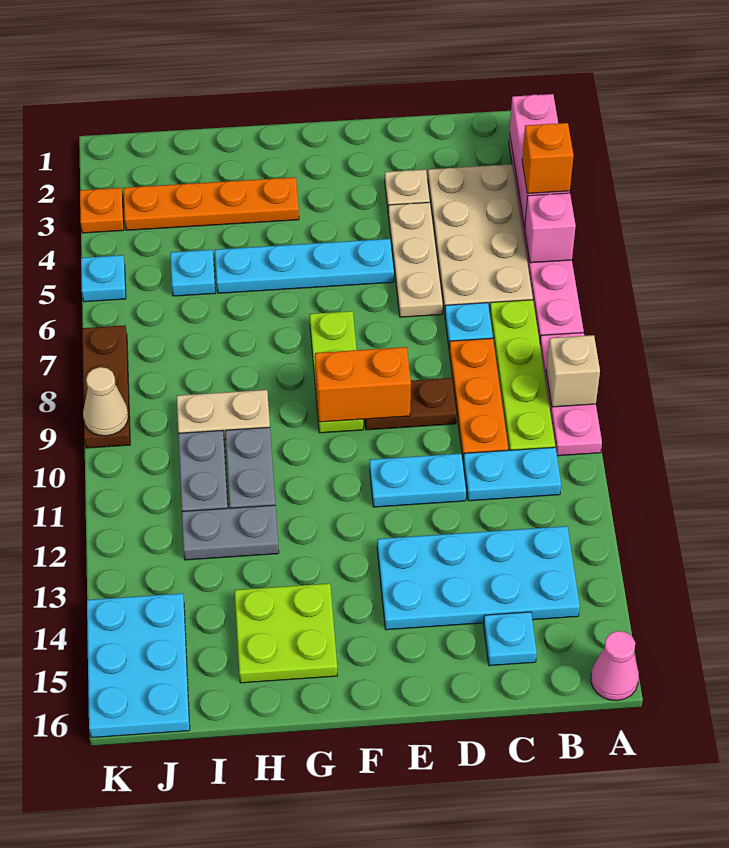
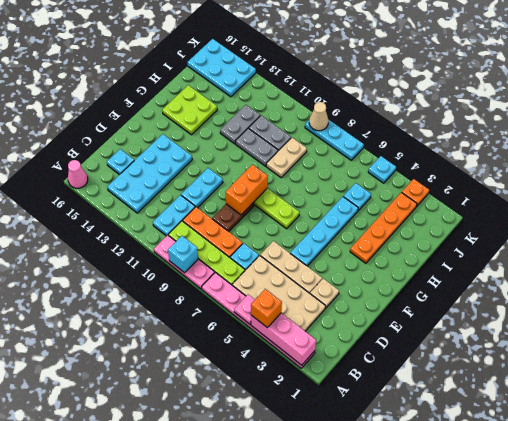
pink 1x1 brick [525,193,576,263] -> pink 1x1 plate [234,295,255,325]
tan 1x1 brick [546,335,600,407] -> cyan 1x1 brick [168,236,198,273]
brown 1x3 plate [82,325,130,448] -> cyan 1x3 plate [305,119,364,160]

